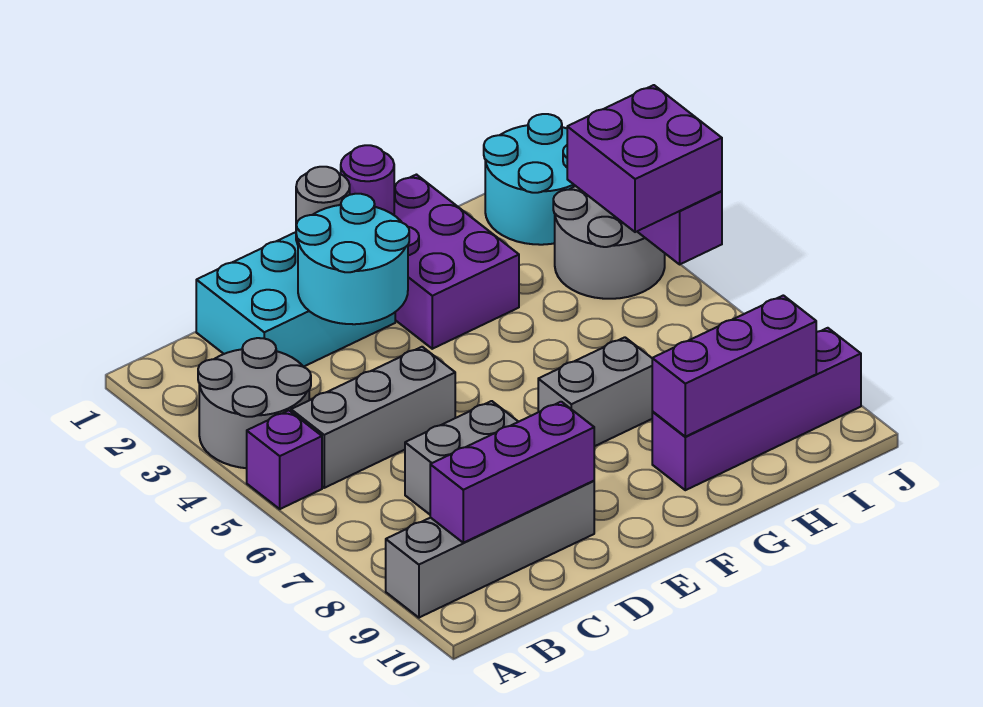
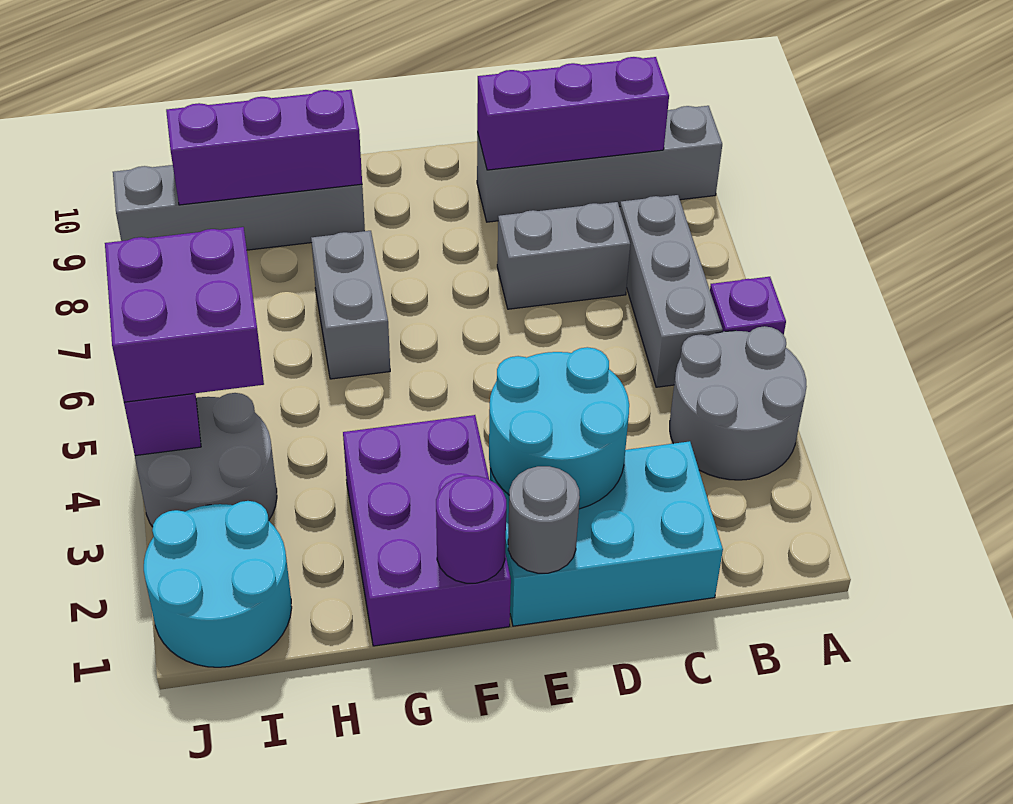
grey 1x3 brick [291,347,455,488] -> grey 1x3 brick turned to [620,195,723,387]
grey 1x2 brick [538,337,652,446] -> grey 1x2 brick turned to [311,231,390,379]
purple 1x4 brick [652,328,861,490] -> grey 1x4 brick [113,165,365,250]

